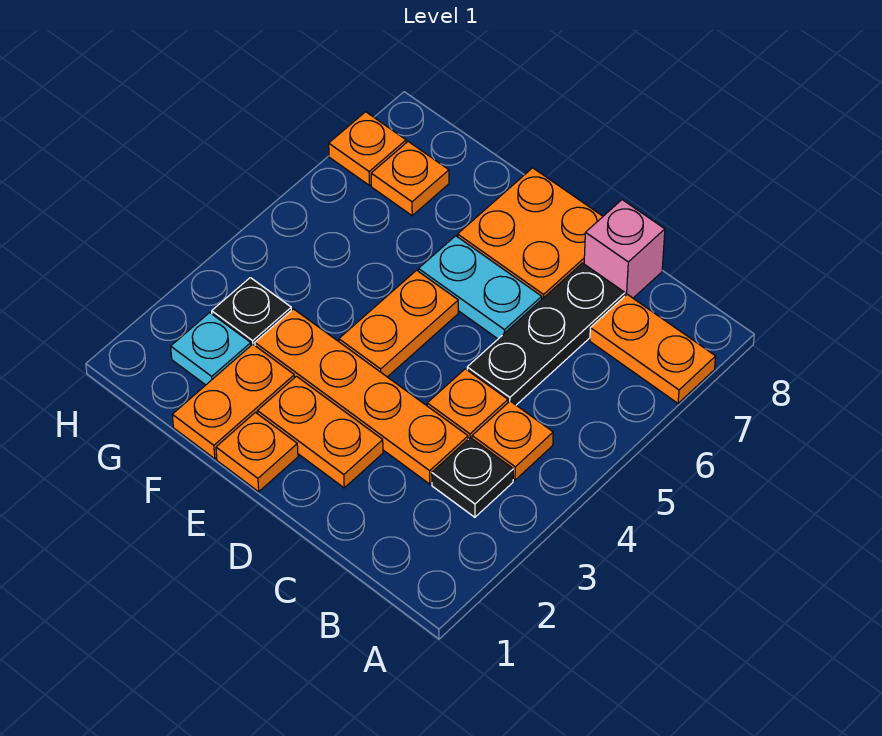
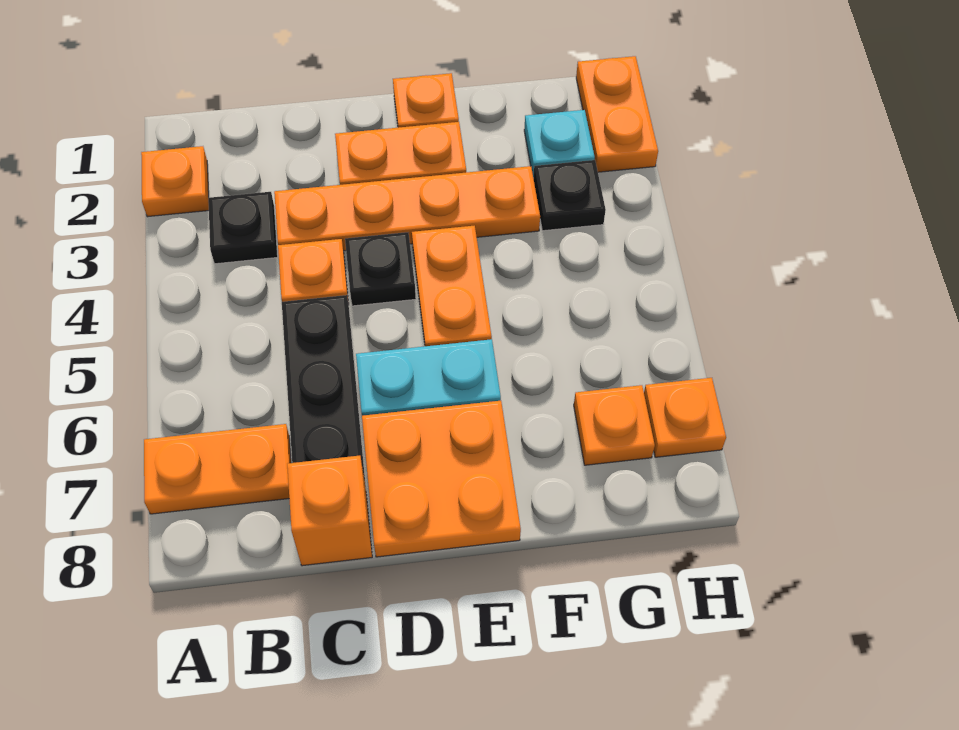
orange 1x1 plate [472,401,553,480] -> orange 1x1 plate moved to [141,146,209,217]
pink 1x1 brick [584,200,665,298] -> orange 1x1 brick [287,456,372,566]
none -> black 1x1 plate [345,232,416,306]
orange 1x2 plate [172,344,294,459] -> orange 1x2 plate moved to [576,56,658,172]

